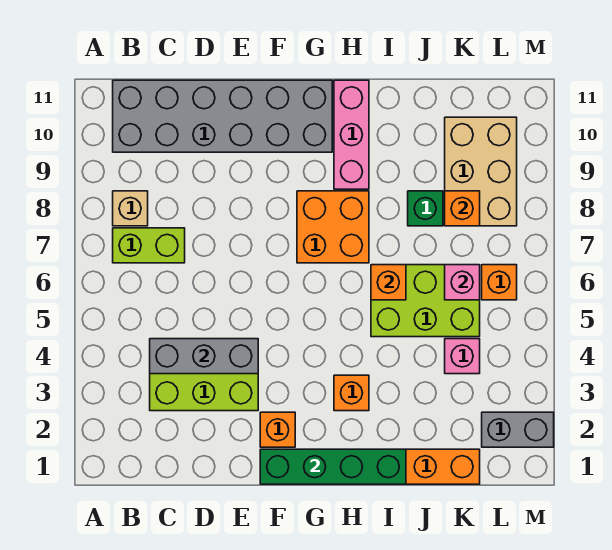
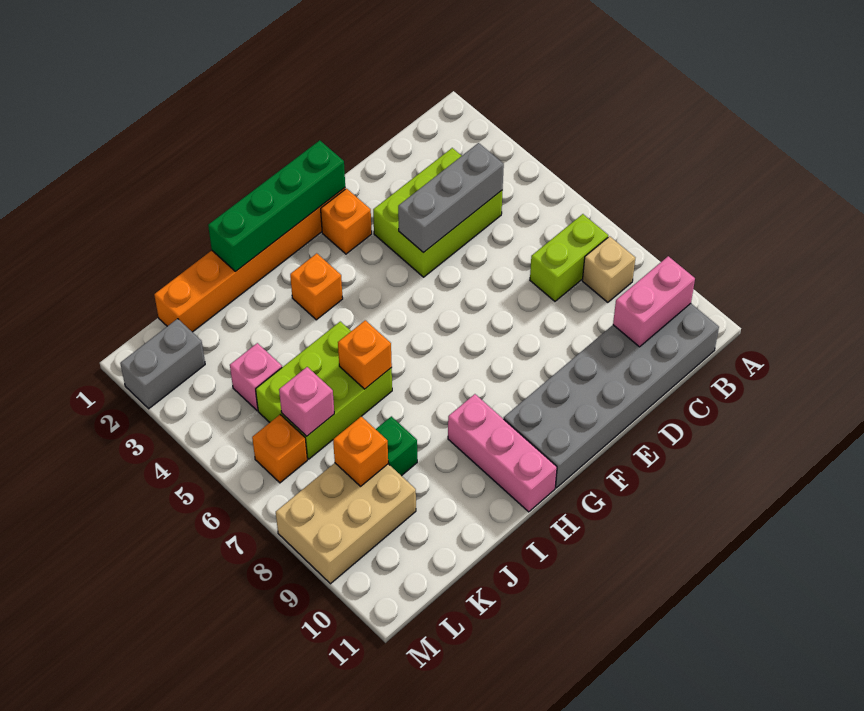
none -> pink 1x2 brick [613,256,695,347]
orange 2x2 brick [297,191,369,263] -> none
tan 2x3 brick [445,117,517,226] -> tan 2x3 brick turned to [276,463,416,584]

